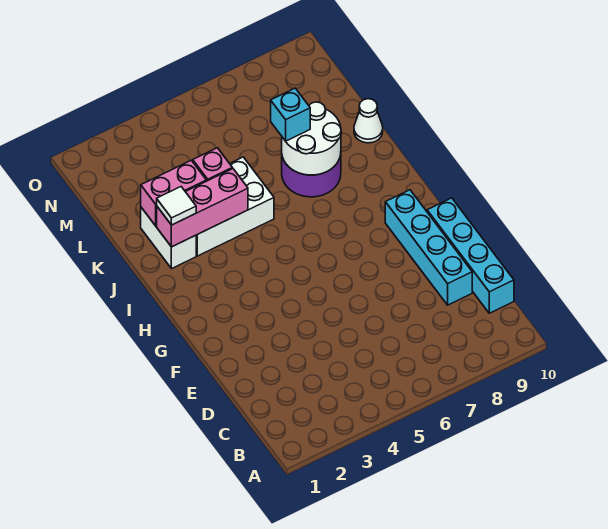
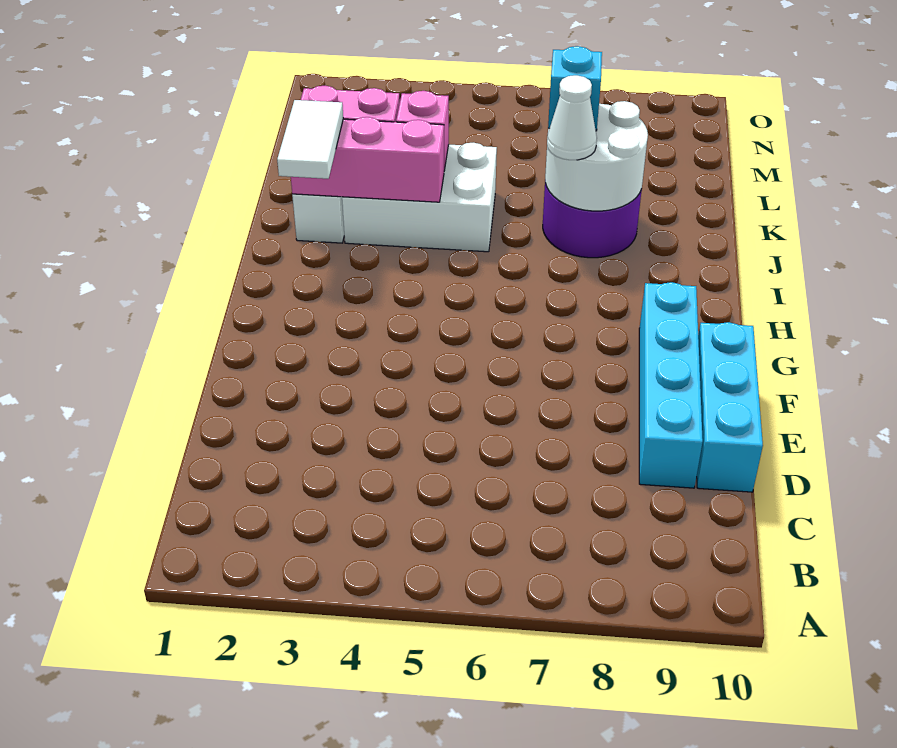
cyan 1x4 brick [427,198,514,313] -> cyan 1x3 brick [697,322,763,492]
white 1x1 tile [157,187,196,225] -> white 1x2 tile [277,100,343,179]
white 1x1 cone [354,99,383,143] -> white 1x1 cone moved to [547,75,597,160]

